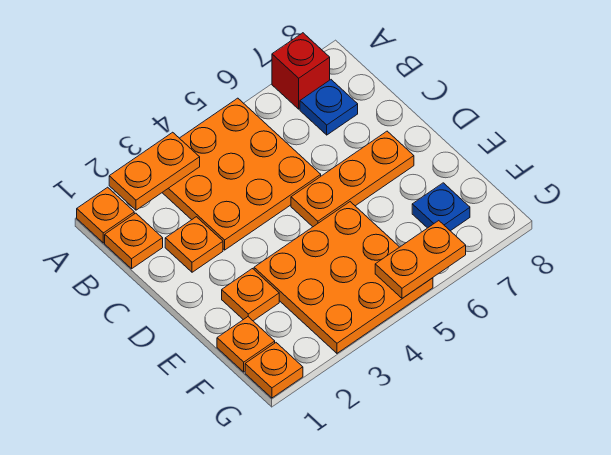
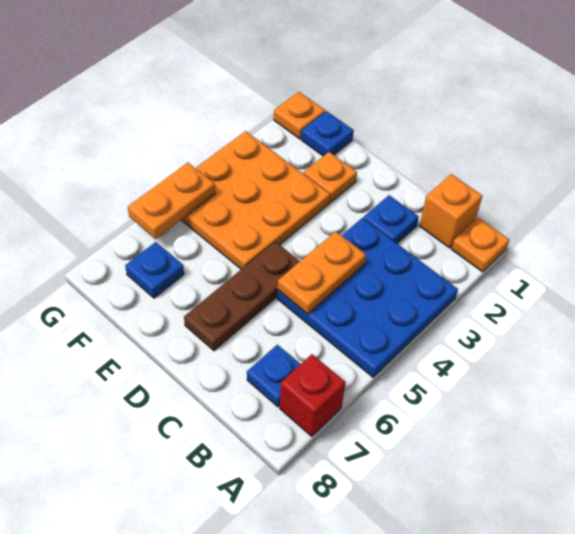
orange 1x2 plate [109,132,200,210] -> orange 1x2 plate moved to [278,231,366,314]
orange 3x3 plate [162,98,321,250] -> blue 3x3 plate [277,218,458,377]
orange 1x1 plate [105,213,163,269] -> orange 1x1 brick [420,174,482,248]
orange 1x1 plate [165,217,223,272] -> blue 1x1 plate [363,195,419,243]
orange 1x3 plate [291,131,414,227] -> brown 1x3 plate [184,242,300,351]
orange 1x1 plate [217,317,275,372] -> blue 1x1 plate [301,111,354,156]

